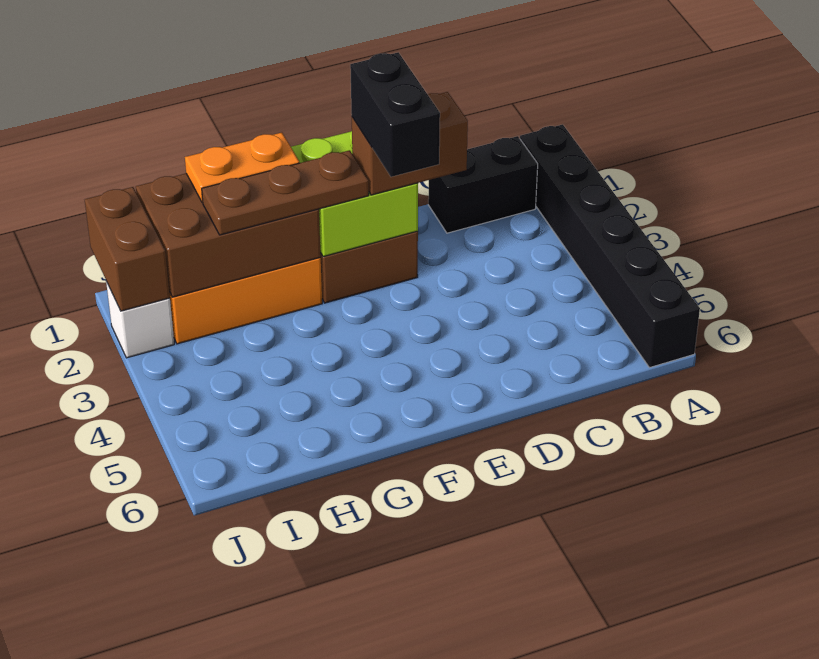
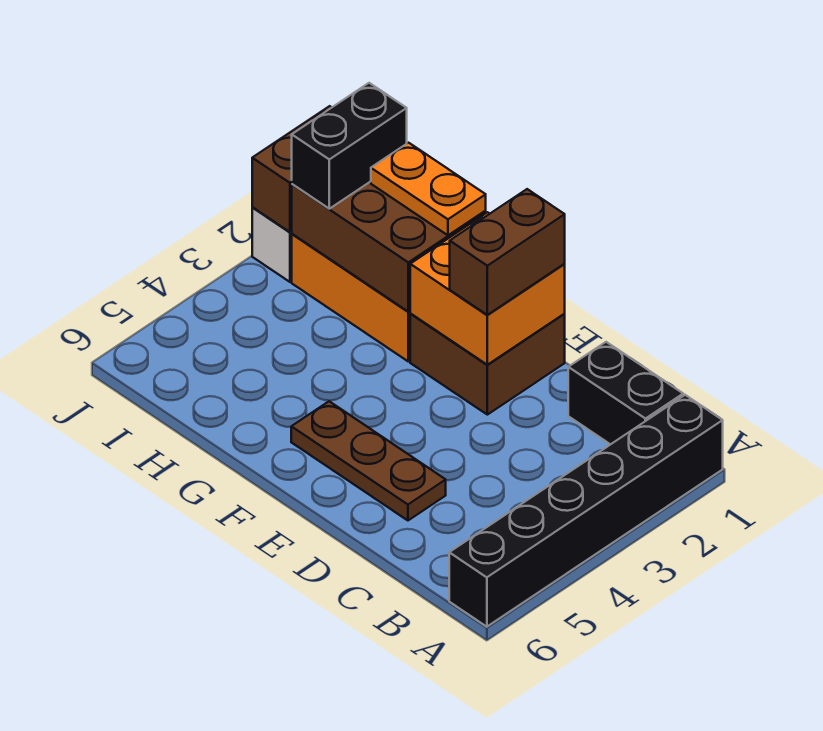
brown 1x2 brick [352,92,468,195] -> brown 1x2 brick turned to [450,189,565,315]
lime 2x2 brick [291,131,418,257] -> orange 2x2 brick [410,212,565,365]
black 1x2 brick [350,52,440,177] -> black 1x2 brick moved to [292,83,407,209]
brown 1x3 plate [202,150,369,235] -> brown 1x3 plate moved to [291,401,446,520]

